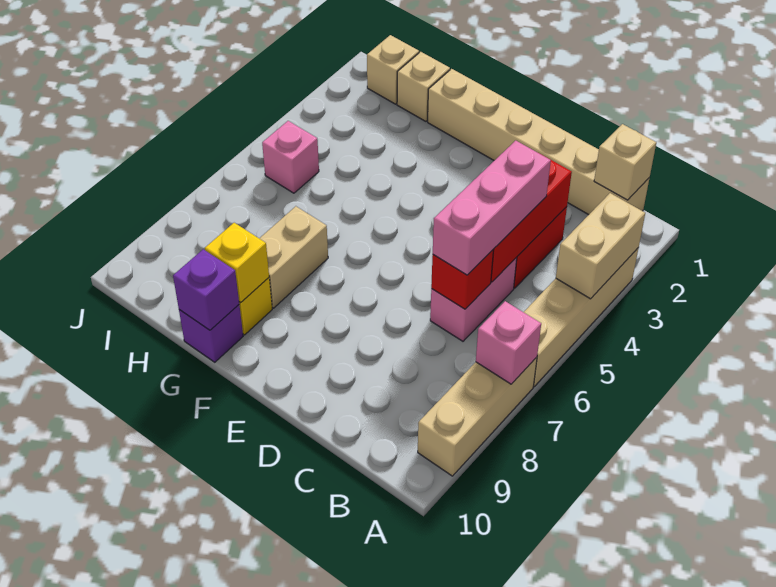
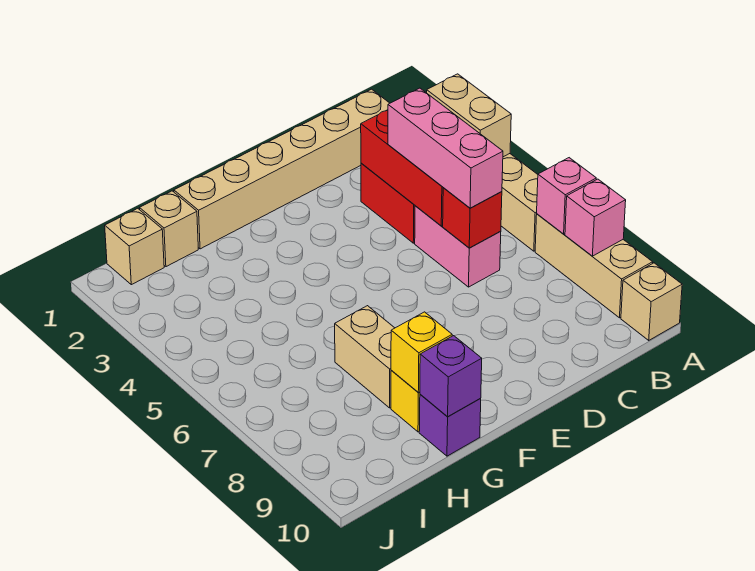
tan 1x1 brick [594,124,656,200] -> tan 1x1 brick moved to [621,263,682,340]
pink 1x1 brick [262,121,319,193] -> pink 1x1 brick moved to [565,179,626,256]

